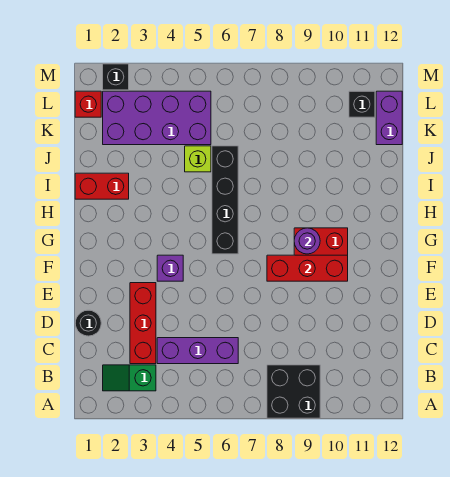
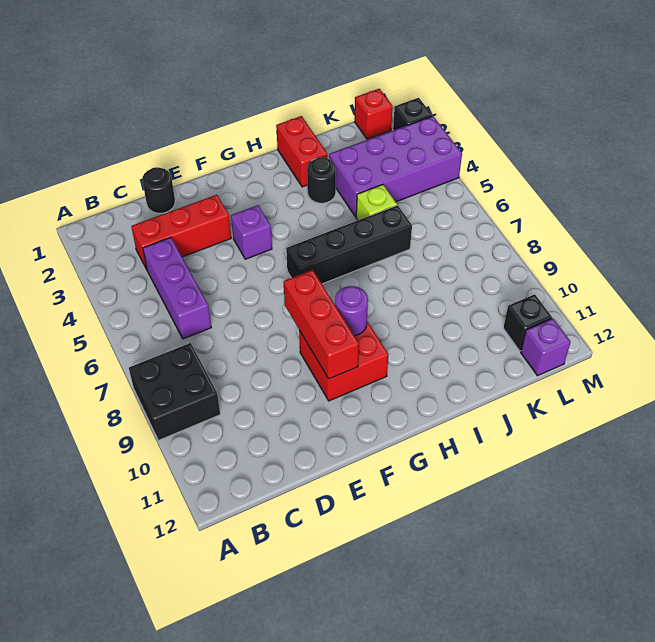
green 1x2 slope [103,365,156,391] -> none
none -> black 1x1 round brick [307,157,336,203]
purple 2x4 brick [103,91,211,145] -> purple 2x4 brick turned to [329,116,462,217]
purple 1x2 brick [376,91,402,145] -> purple 1x1 brick [521,318,571,376]

